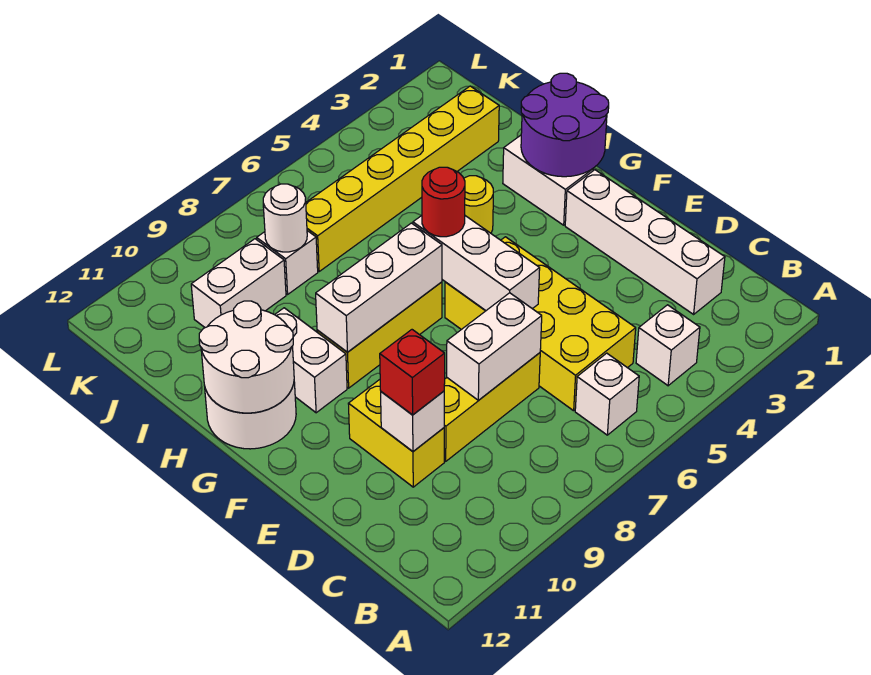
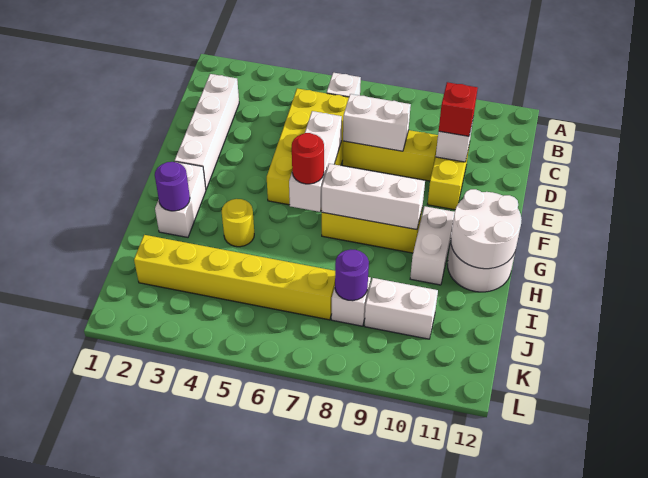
white 1x1 brick [636,305,700,386] -> none
purple 2x2 round brick [521,73,609,177] -> purple 1x1 round brick [155,162,190,211]
white 1x1 round brick [263,184,307,252] -> purple 1x1 round brick [335,249,369,301]

